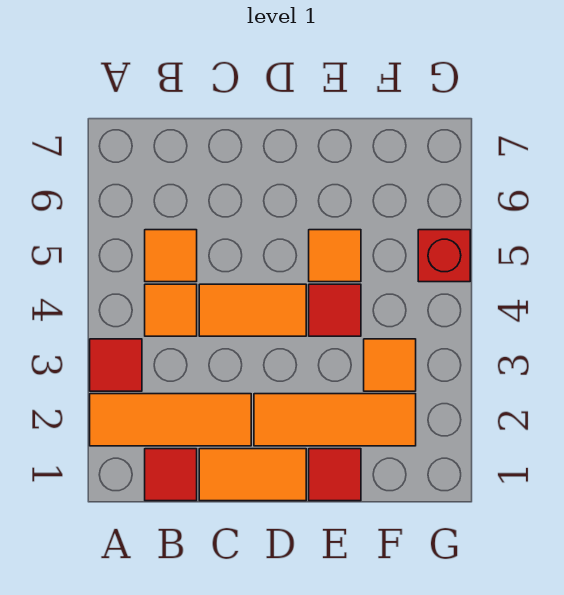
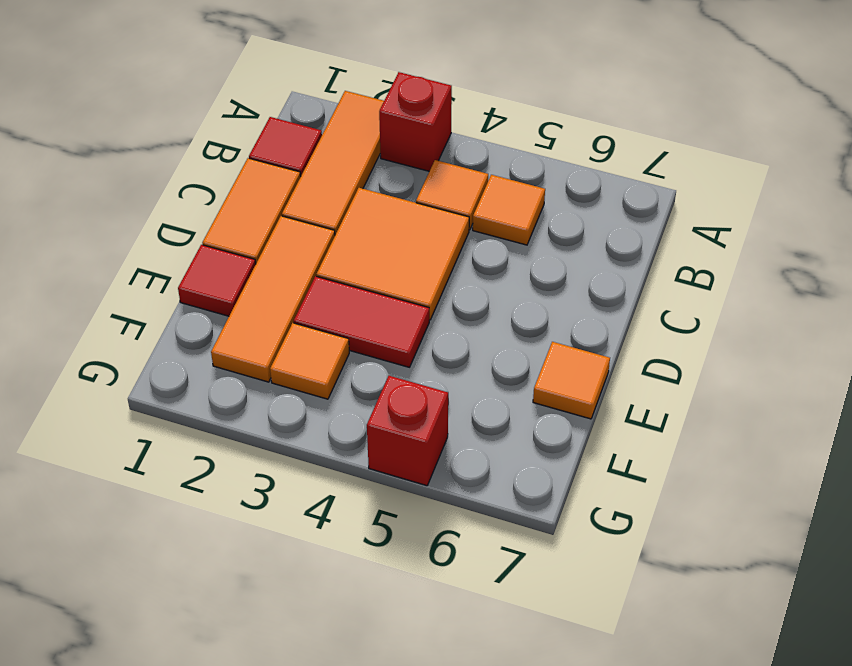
red 1x1 tile [90,339,142,391] -> red 1x1 brick [379,72,452,171]
orange 1x2 tile [199,284,306,336] -> orange 2x2 tile [316,188,469,320]
red 1x1 tile [309,284,361,336] -> red 1x2 tile [294,276,429,367]
orange 1x1 tile [309,230,361,282] -> orange 1x1 tile moved to [533,342,610,419]

